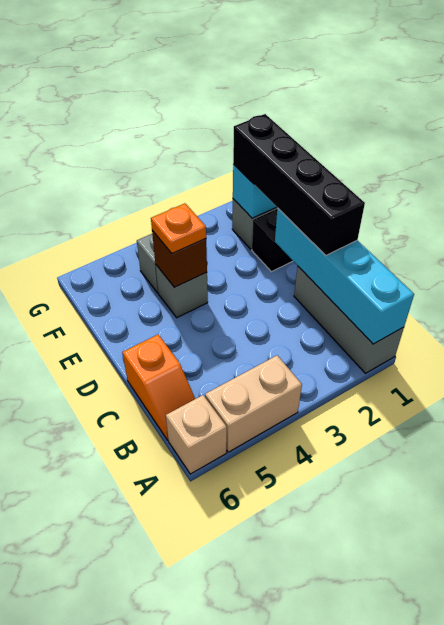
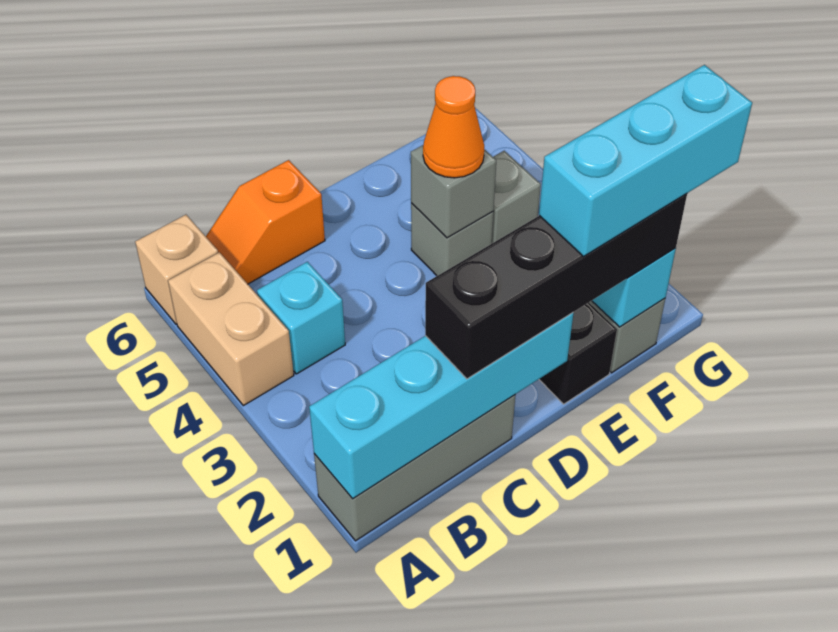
none -> cyan 1x1 brick [257,262,345,374]
none -> cyan 1x3 brick [539,65,752,257]
brown 1x1 brick [152,230,207,287] -> grey 1x1 brick [411,145,496,238]
orange 1x1 plate [151,203,206,254] -> orange 1x1 cone [423,76,484,178]

